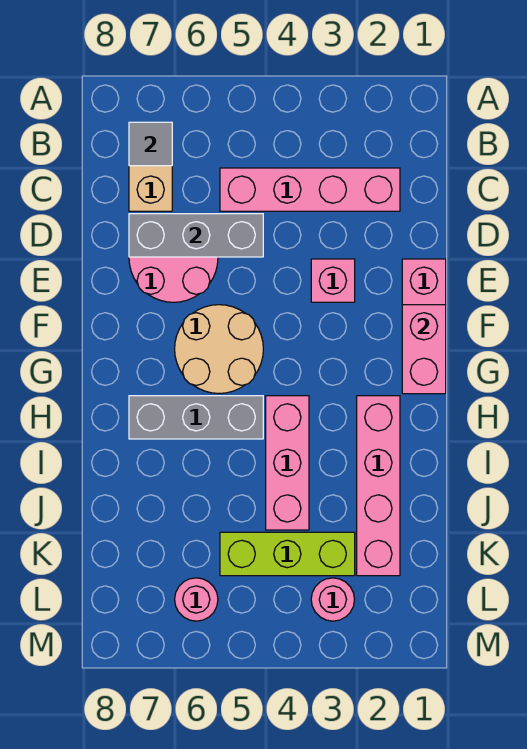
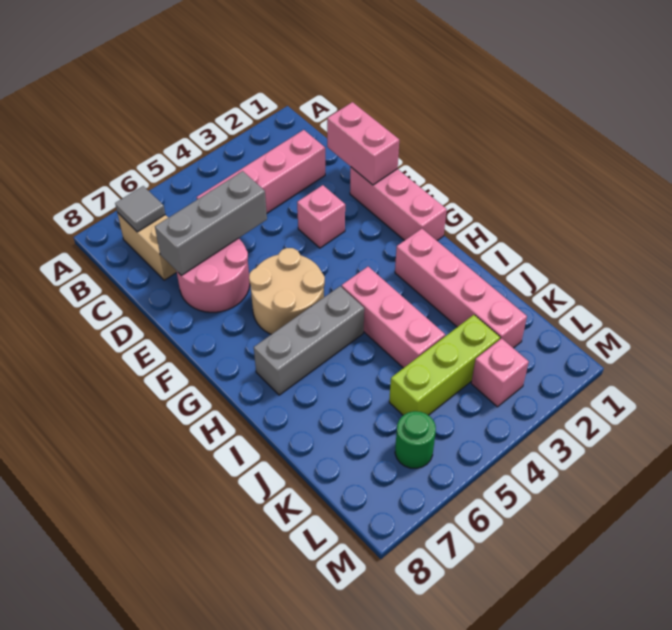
pink 1x2 brick [402,305,446,394] -> pink 1x2 brick moved to [327,102,399,185]
pink 1x1 round brick [311,578,355,621] -> pink 1x1 brick [471,338,529,407]
pink 1x1 round brick [175,578,218,621] -> green 1x1 round brick [395,411,436,468]

